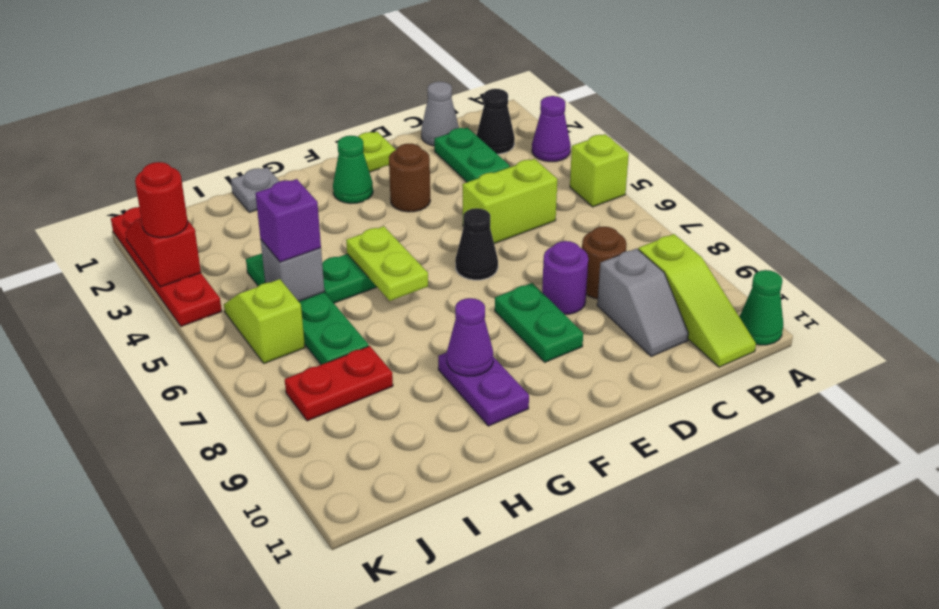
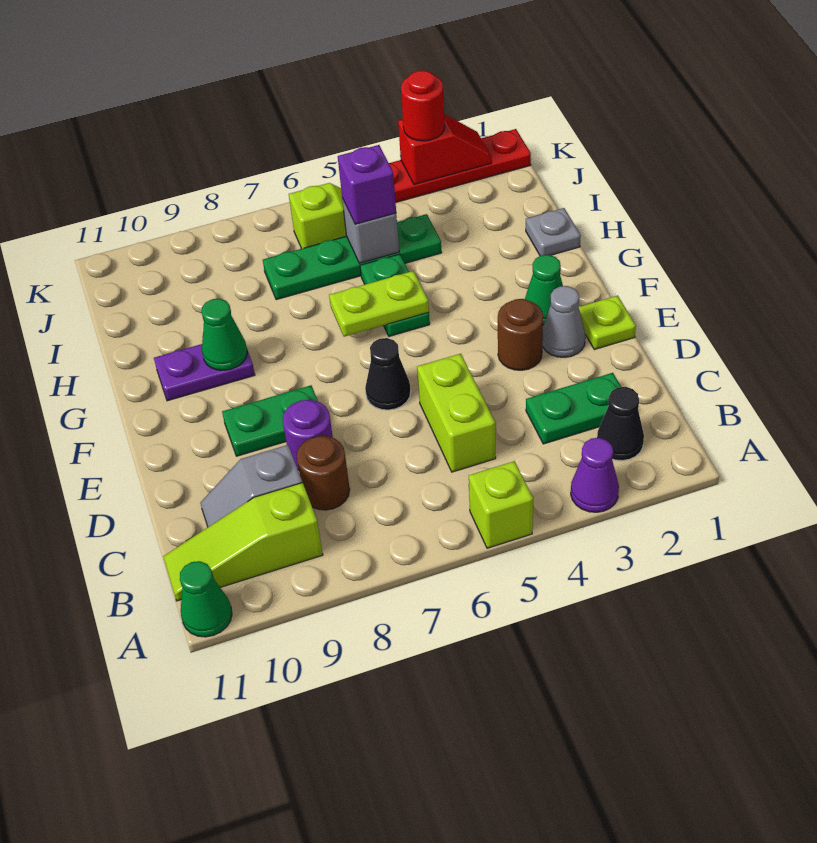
grey 1x1 cone [421,82,459,146] -> grey 1x1 cone moved to [542,286,585,357]
purple 1x1 cone [447,298,493,376] -> green 1x1 cone [202,299,247,370]
red 1x2 plate [285,346,393,421] -> none

